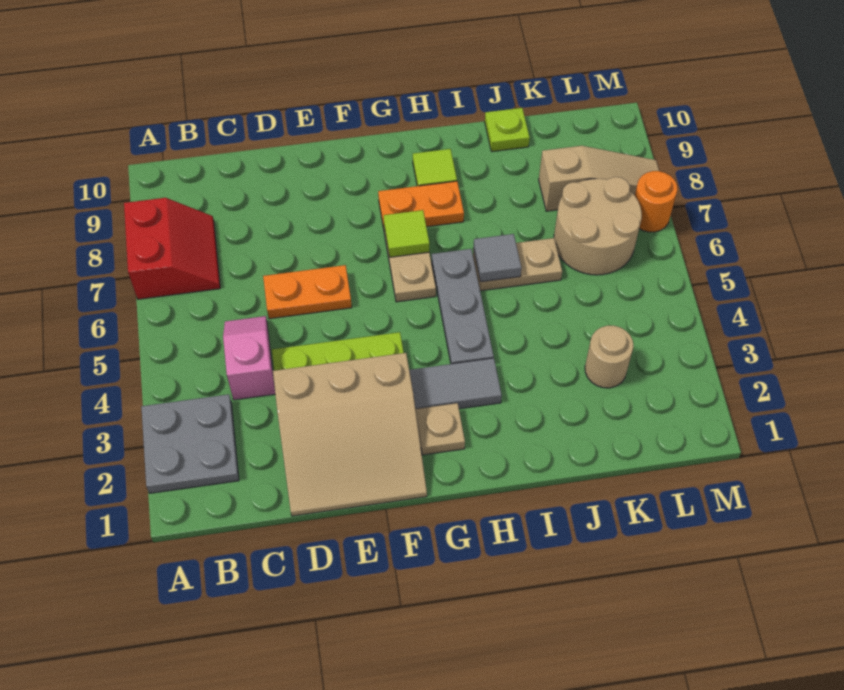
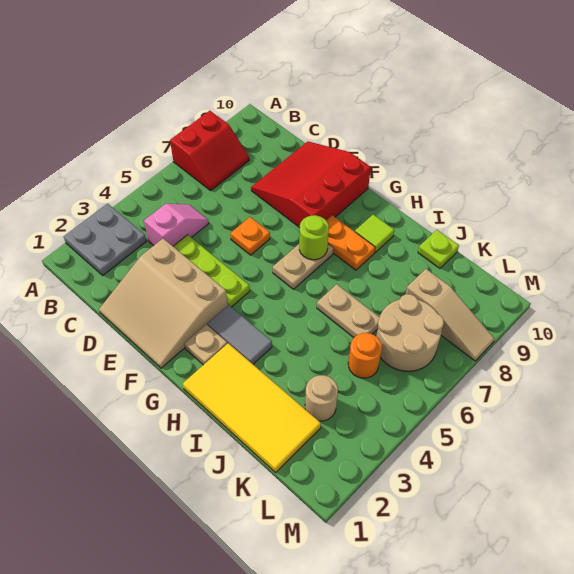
orange 1x2 plate [263,265,352,319] -> orange 1x1 plate [230,217,270,255]
none -> red 3x3 slope [251,142,371,228]
lime 1x1 tile [384,210,430,257] -> lime 1x1 round brick [299,215,329,260]
none -> yellow 2x4 tile [183,343,321,472]
grey 1x3 plate [432,249,494,364] -> none
grey 1x1 tile [473,234,521,282] -> none
orange 1x1 round brick [635,171,678,232] -> orange 1x1 round brick moved to [348,333,382,378]

